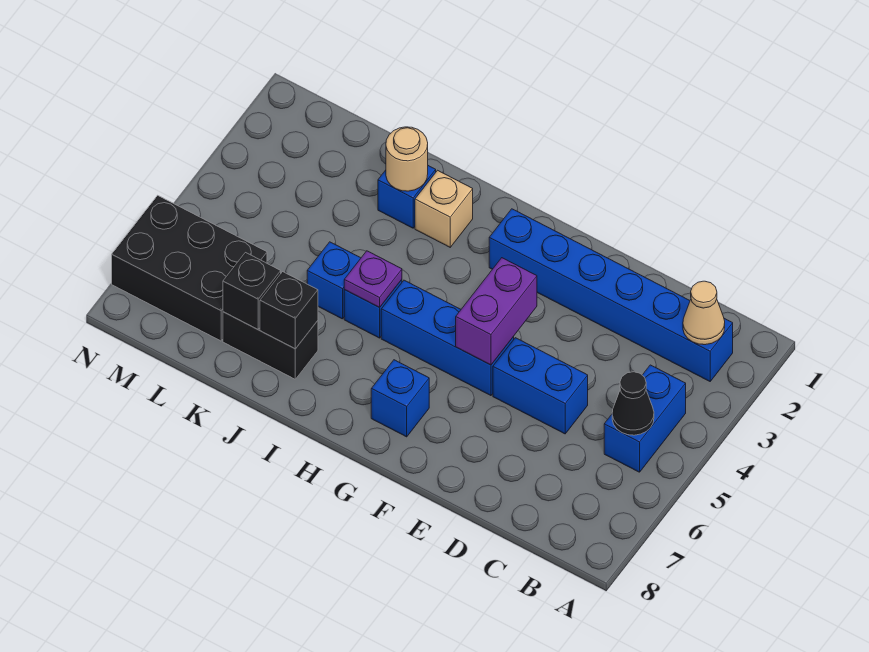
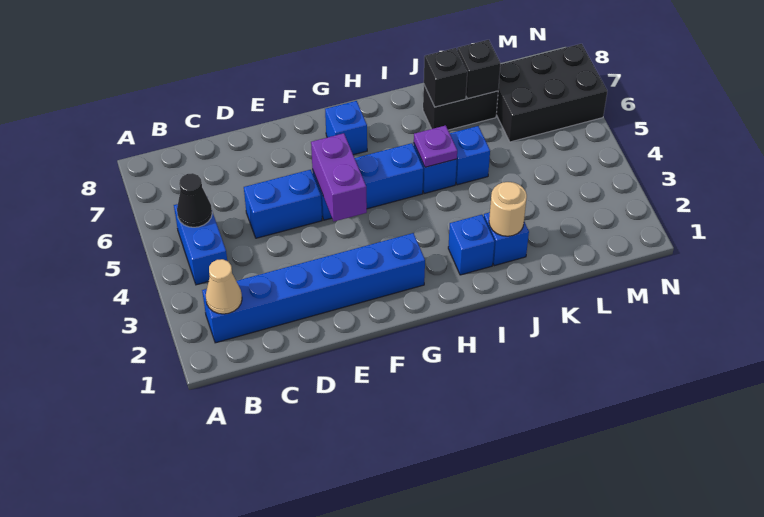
tan 1x1 brick [415,170,473,247] -> blue 1x1 brick [448,214,495,275]

